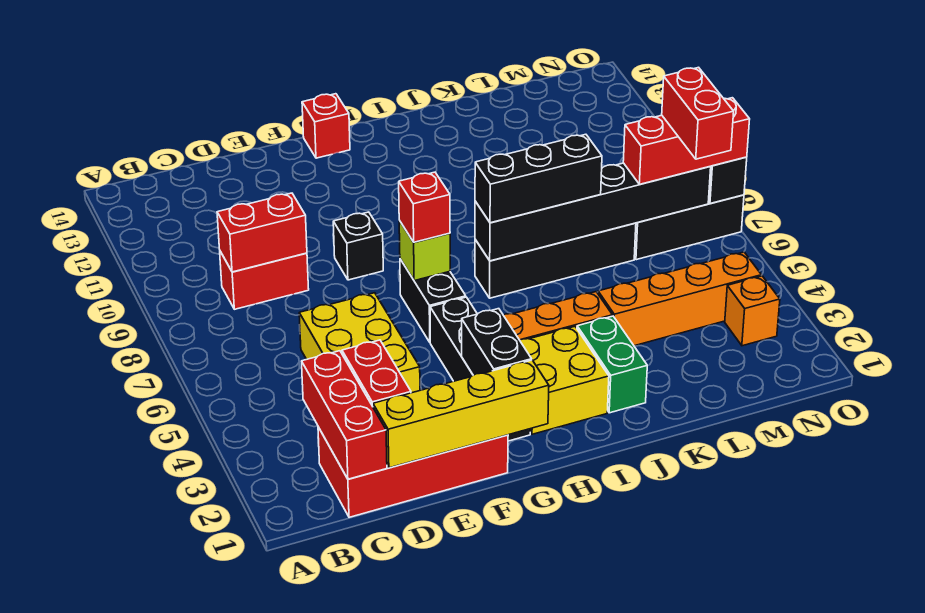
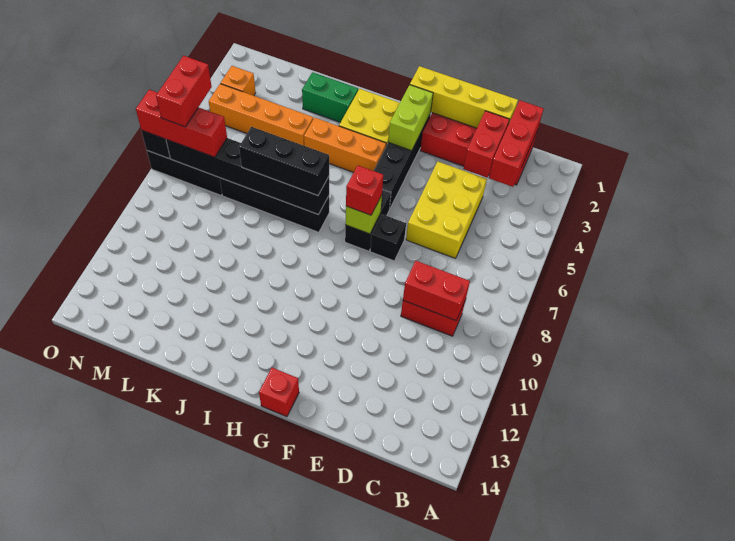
black 1x1 brick [333,212,383,280] -> black 1x1 brick moved to [370,214,406,261]
black 1x2 brick [462,309,532,375] -> lime 1x2 brick [388,85,433,151]
green 1x2 brick [577,316,647,413] -> green 1x2 brick turned to [302,72,358,122]

